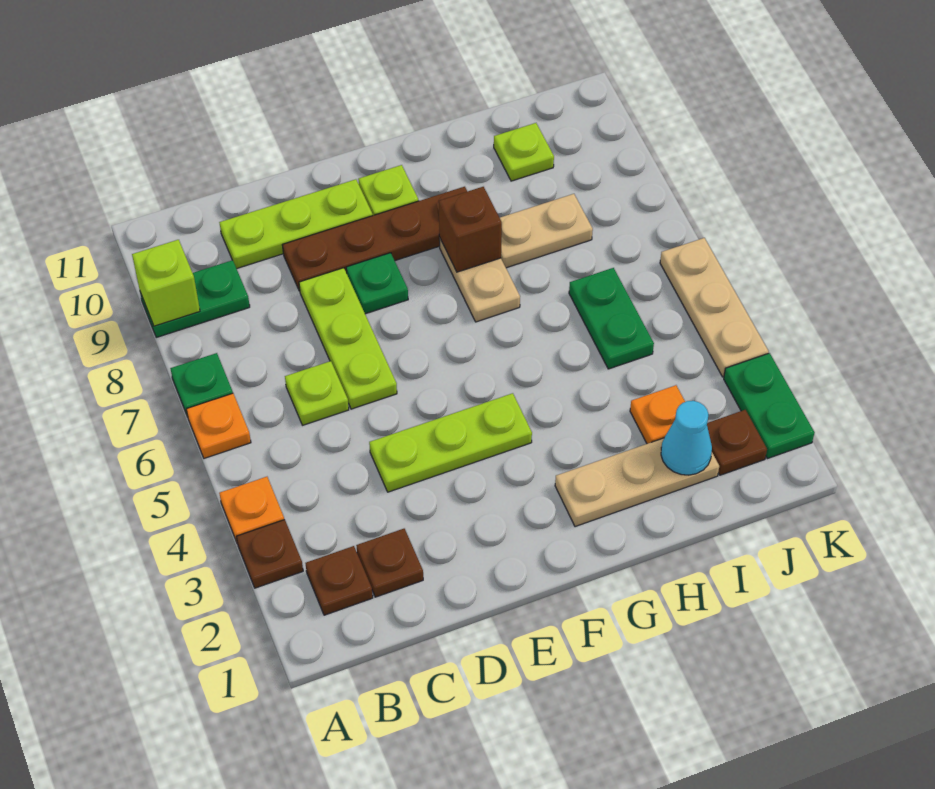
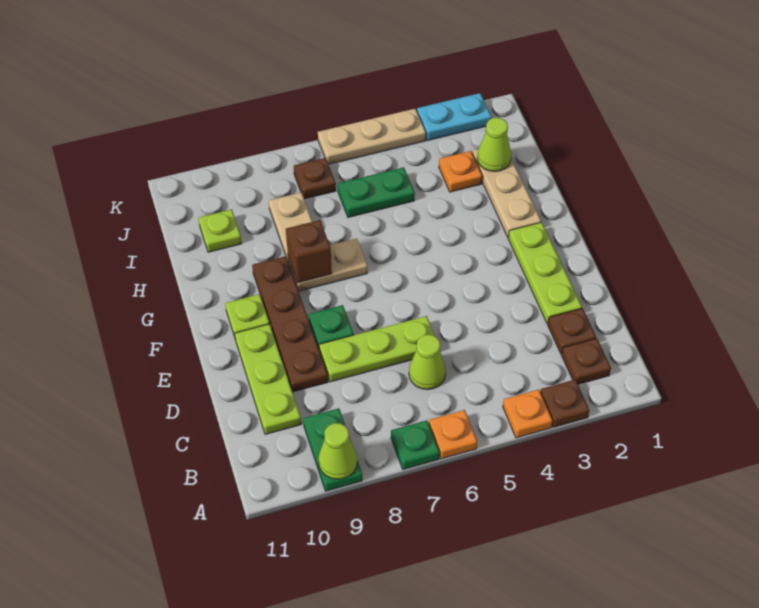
lime 1x1 brick [132,240,200,326] -> lime 1x1 cone [318,423,357,479]
lime 1x1 plate [285,361,349,425] -> lime 1x1 cone [409,335,446,390]
lime 1x3 plate [369,393,532,492] -> lime 1x3 plate moved to [508,222,582,324]
cyan 1x1 cone [661,401,712,475] -> lime 1x1 cone [477,118,511,172]
brown 1x1 plate [707,410,767,475] -> brown 1x1 plate moved to [294,158,336,199]
green 1x2 plate [724,353,815,459] -> cyan 1x2 plate [417,93,491,141]

